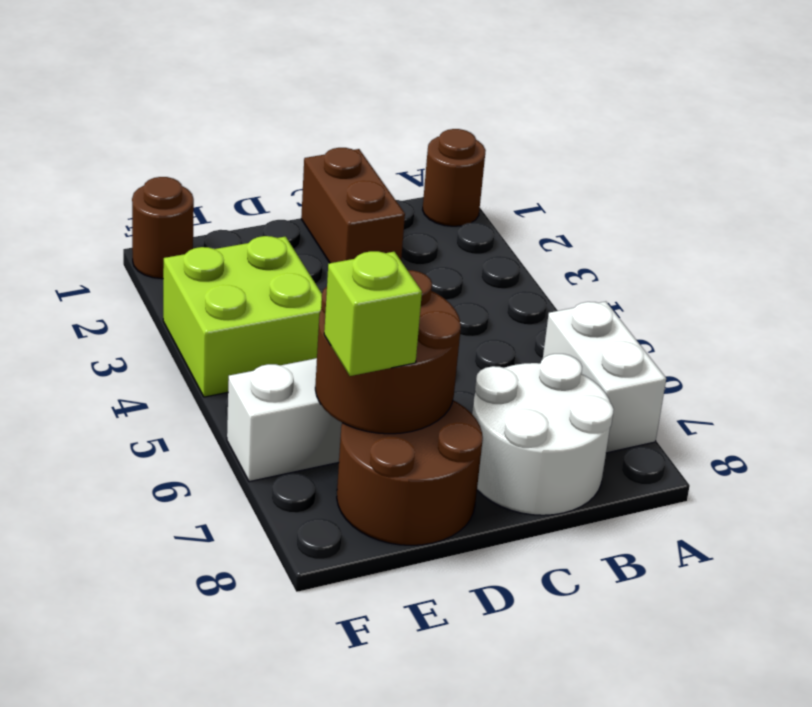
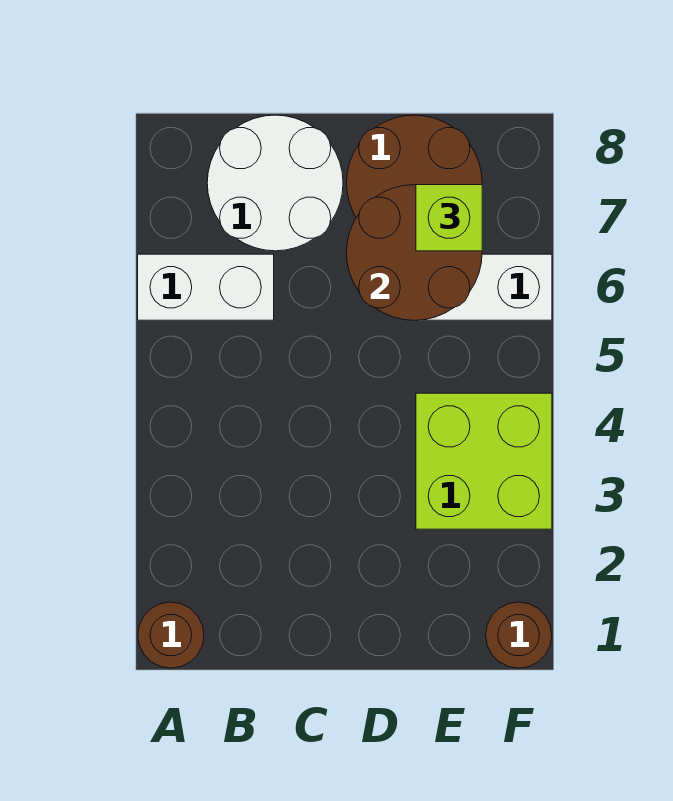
white 1x2 brick [543,302,666,453] -> white 1x2 brick turned to [138,254,274,320]
brown 1x2 brick [301,148,405,263] -> none

